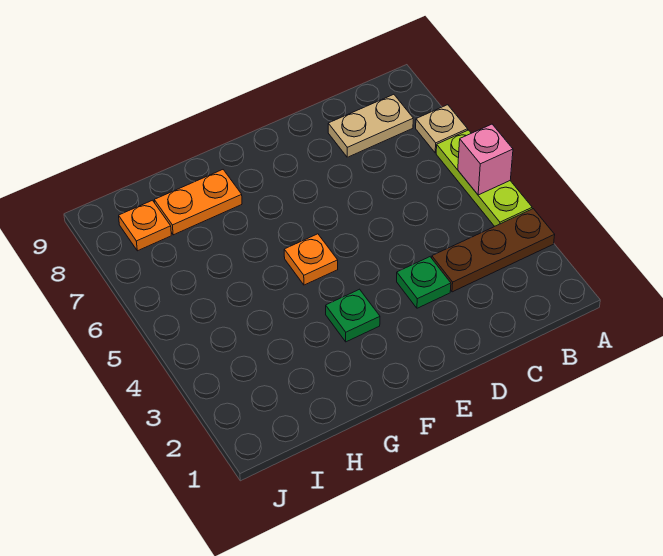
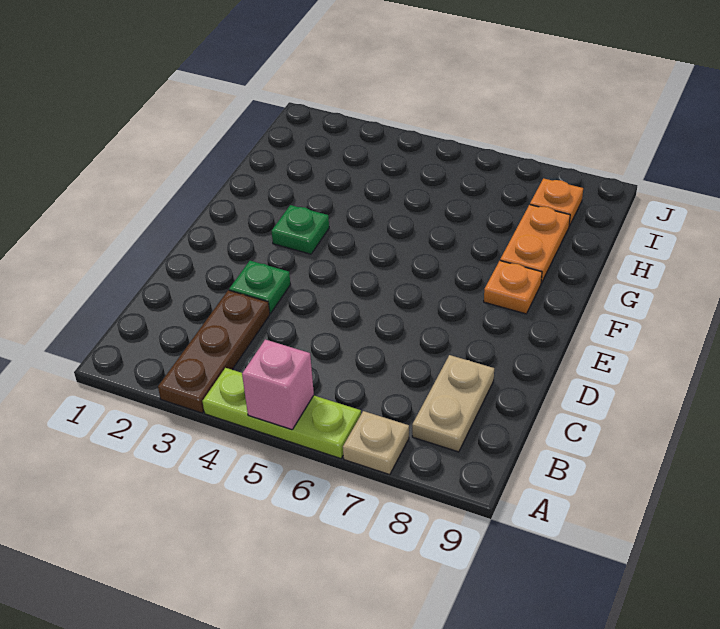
orange 1x1 plate [284,234,338,285] -> orange 1x1 plate moved to [484,261,542,314]

